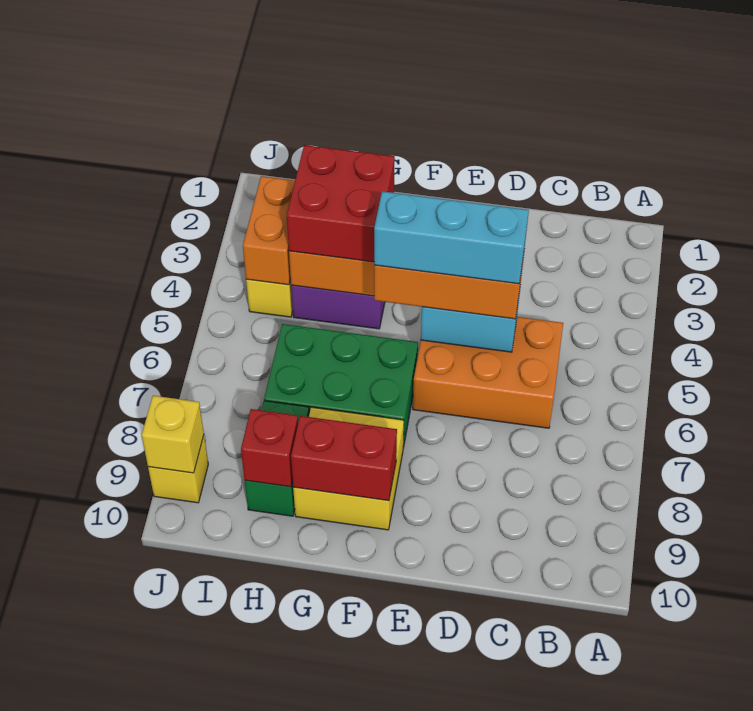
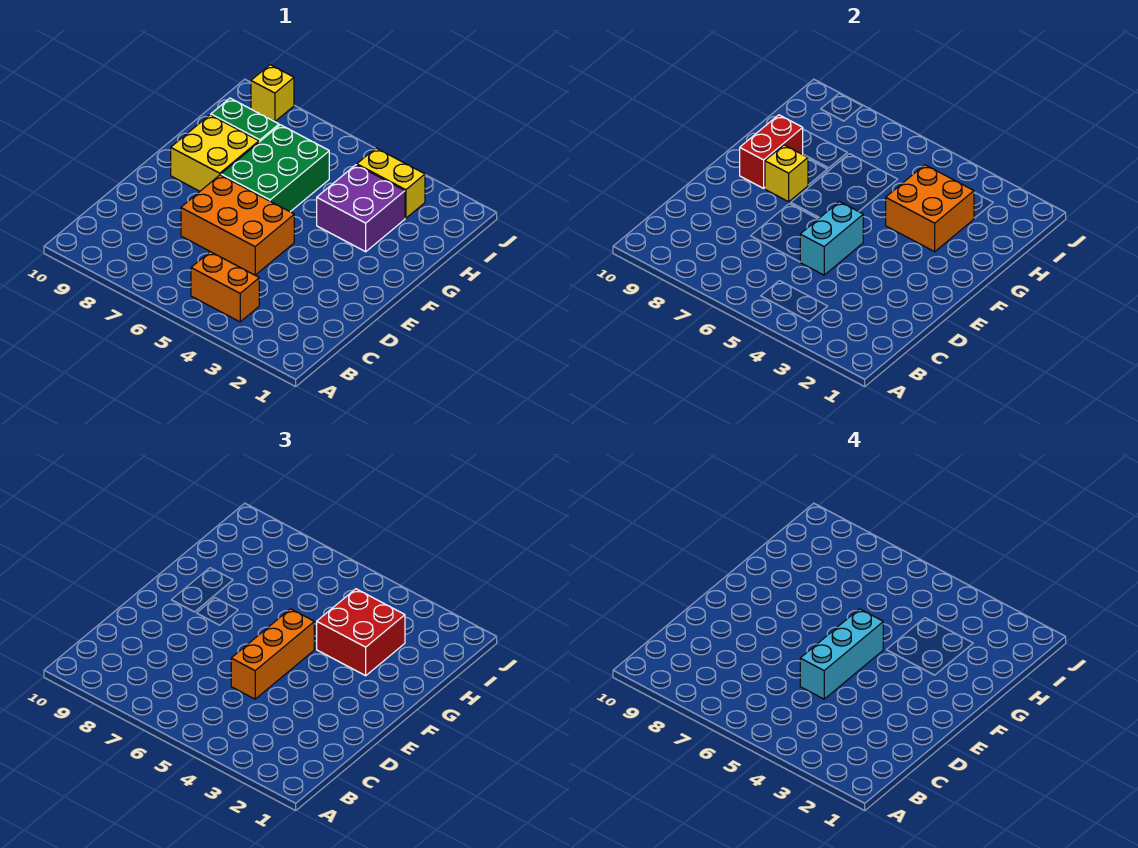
orange 2x3 brick [413,317,563,428] -> orange 2x3 brick turned to [181,175,294,275]
red 1x1 brick [241,409,298,487] -> none
orange 1x2 brick [243,176,295,285] -> orange 1x2 brick moved to [191,252,259,322]
yellow 1x1 brick [142,396,204,473] -> yellow 1x1 brick moved to [765,145,808,202]

